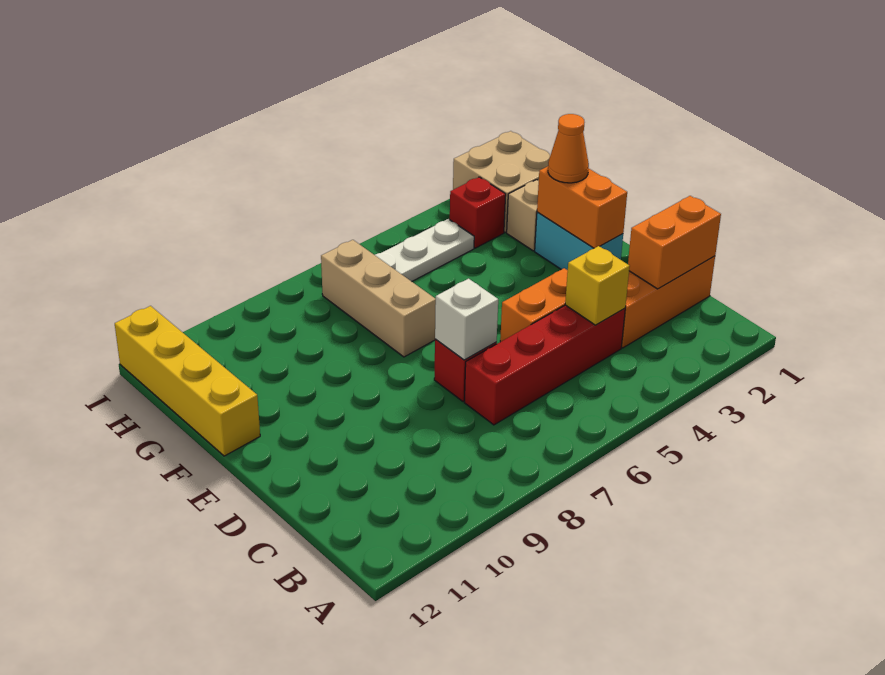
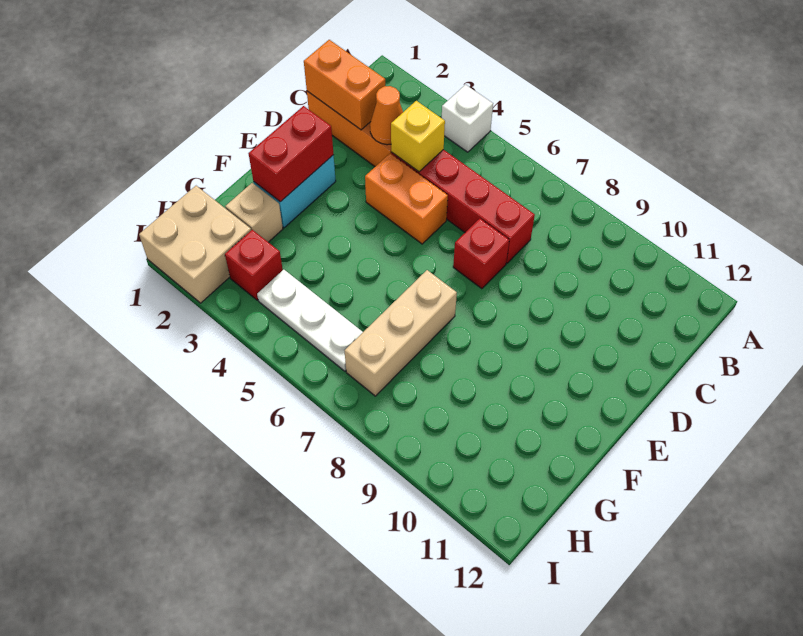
white 1x1 brick [435,279,498,360] -> white 1x1 brick moved to [442,85,493,152]
orange 1x2 brick [537,166,627,248] -> red 1x2 brick [249,106,334,202]
orange 1x1 cone [548,114,589,183] -> orange 1x1 cone moved to [370,86,403,145]
yellow 1x4 brick [115,306,260,456] -> none

